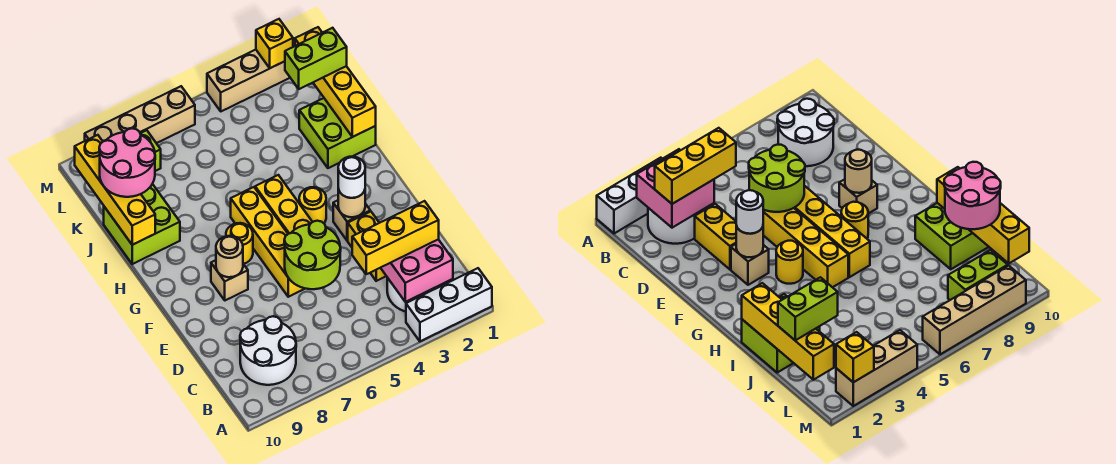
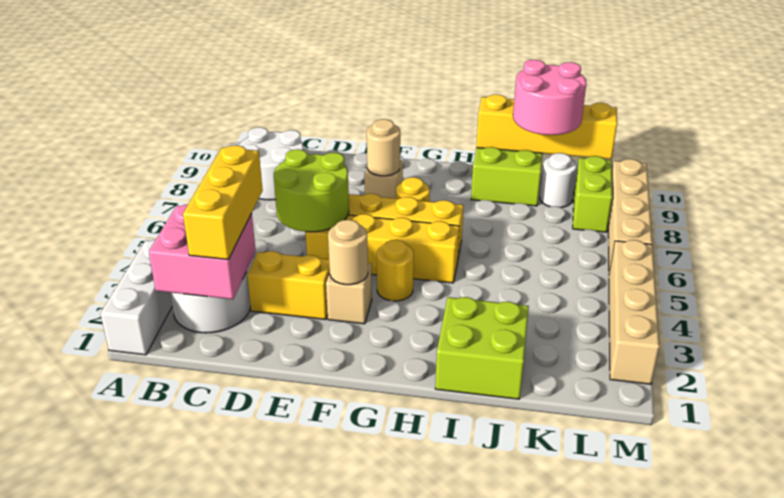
white 1x1 round brick [338,157,365,198] -> white 1x1 round brick moved to [540,153,577,208]
yellow 1x4 brick [295,27,376,137] -> none
lime 1x2 brick [285,28,347,89] -> none
tan 1x3 brick [207,50,290,111] -> tan 1x4 brick [609,240,659,384]
yellow 1x1 brick [256,19,293,68] -> none

